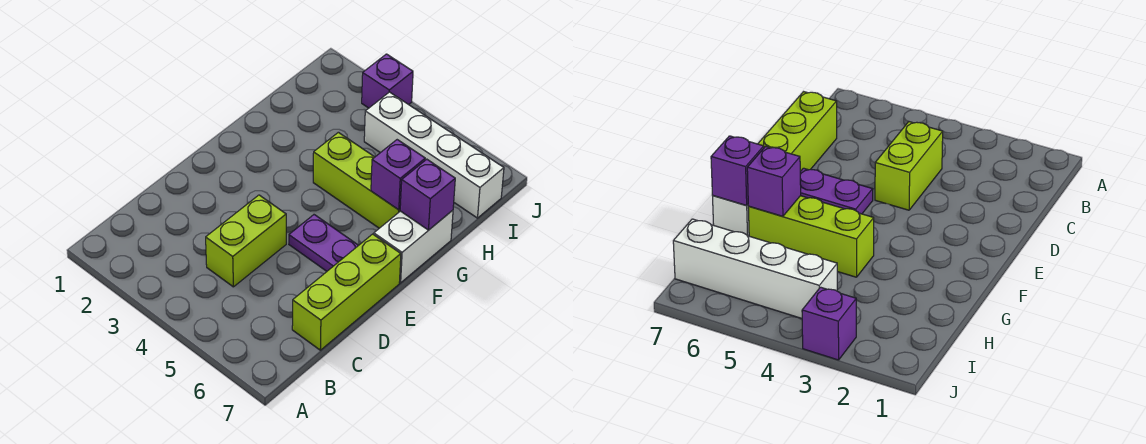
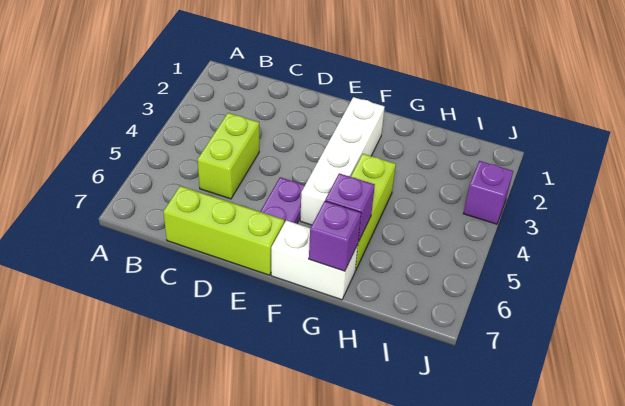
lime 1x2 brick [206,195,286,287] -> lime 1x2 brick turned to [197,113,259,199]
white 1x4 brick [364,92,504,218] -> white 1x4 brick moved to [300,97,385,225]

